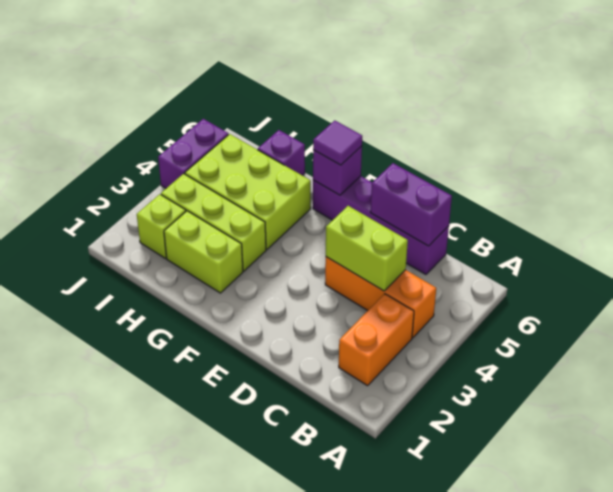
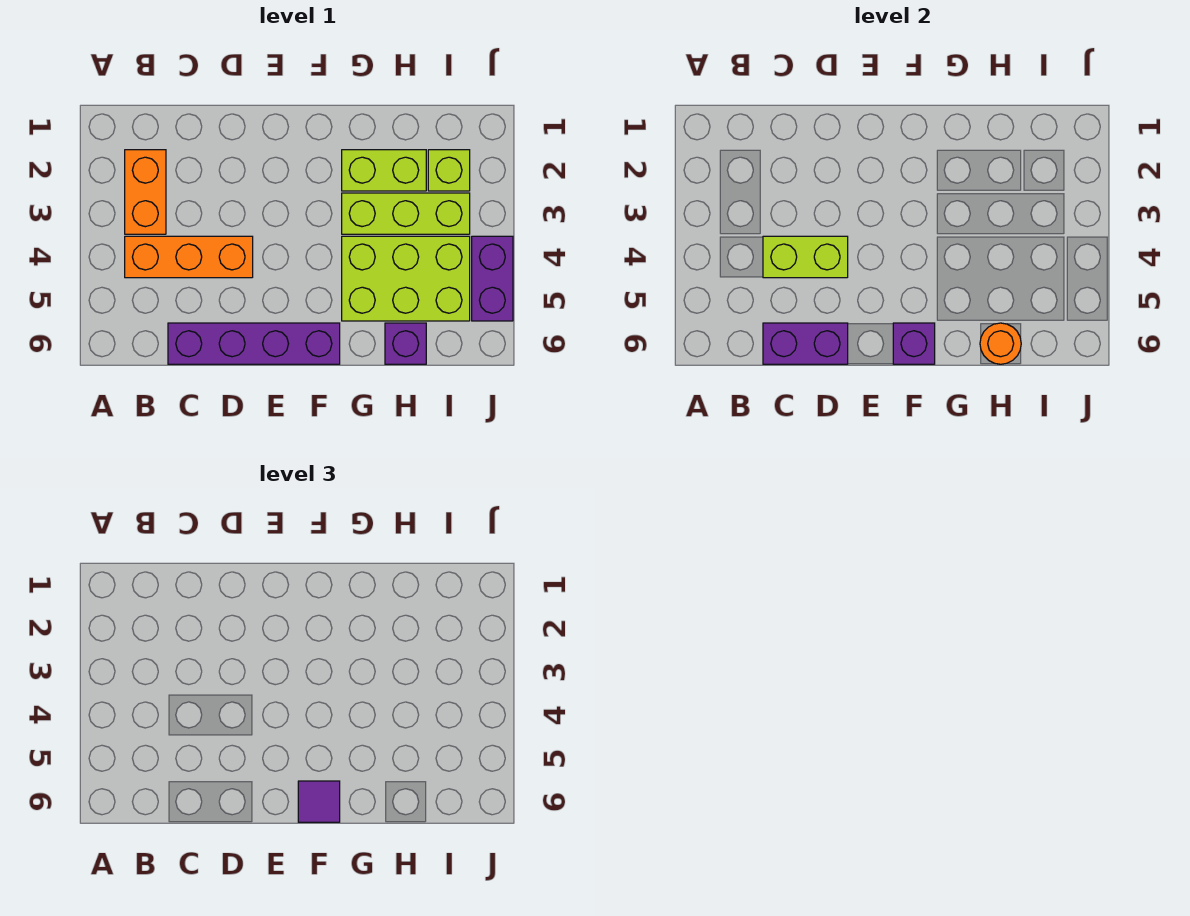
none -> orange 1x1 round brick [980,323,1021,364]

